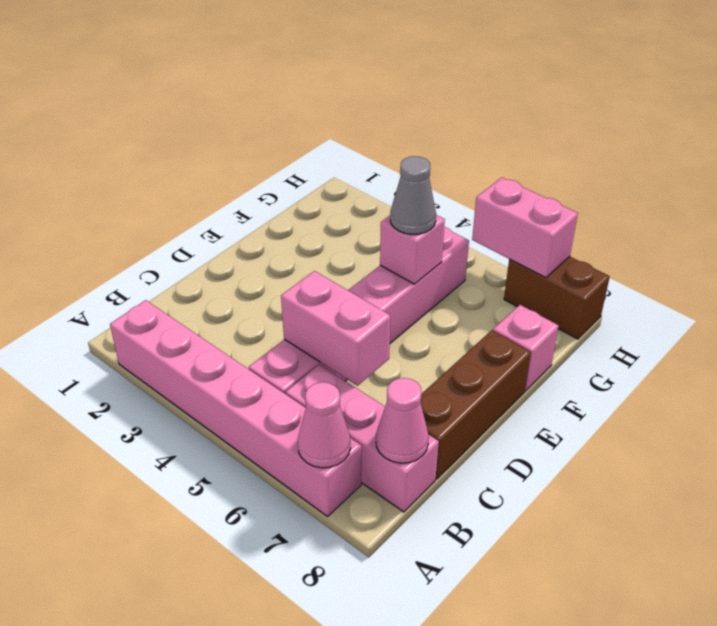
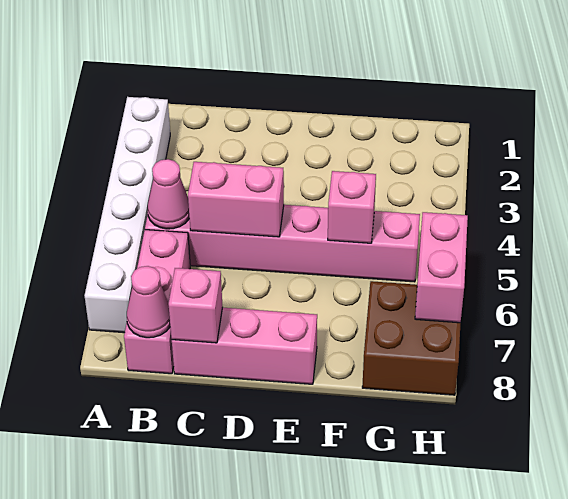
pink 1x6 brick [110,300,361,516] -> white 1x6 brick [85,97,170,333]
pink 1x1 cone [298,382,351,468] -> pink 1x1 cone moved to [148,159,189,229]
pink 1x2 brick [281,271,390,386] -> pink 1x2 brick turned to [188,162,284,237]
brown 1x3 brick [421,330,531,479] -> pink 1x3 brick [172,308,317,384]
grey 1x1 cone [390,156,436,234] -> none
pink 1x1 brick [493,305,559,391] -> pink 1x1 brick moved to [169,268,223,343]
brown 1x2 brick [504,257,610,339] -> brown 2x2 brick [362,281,460,395]

